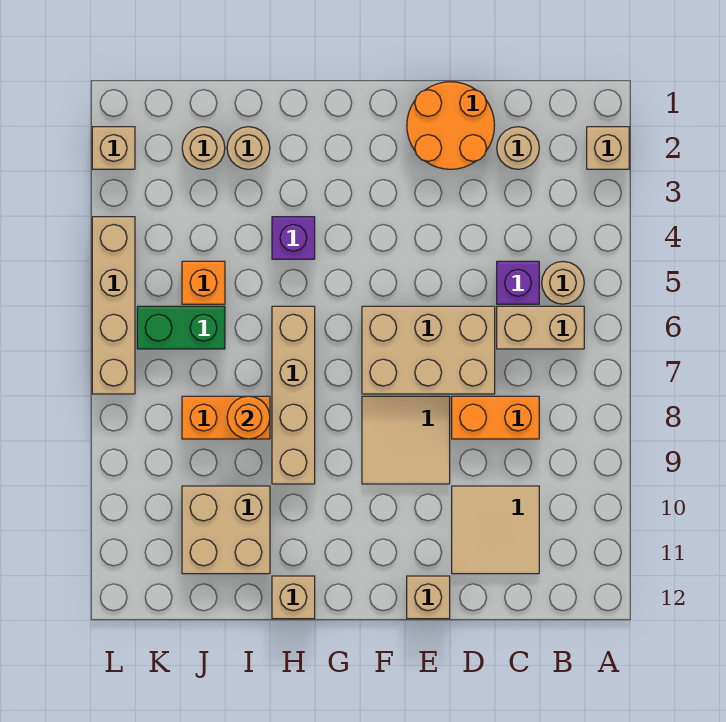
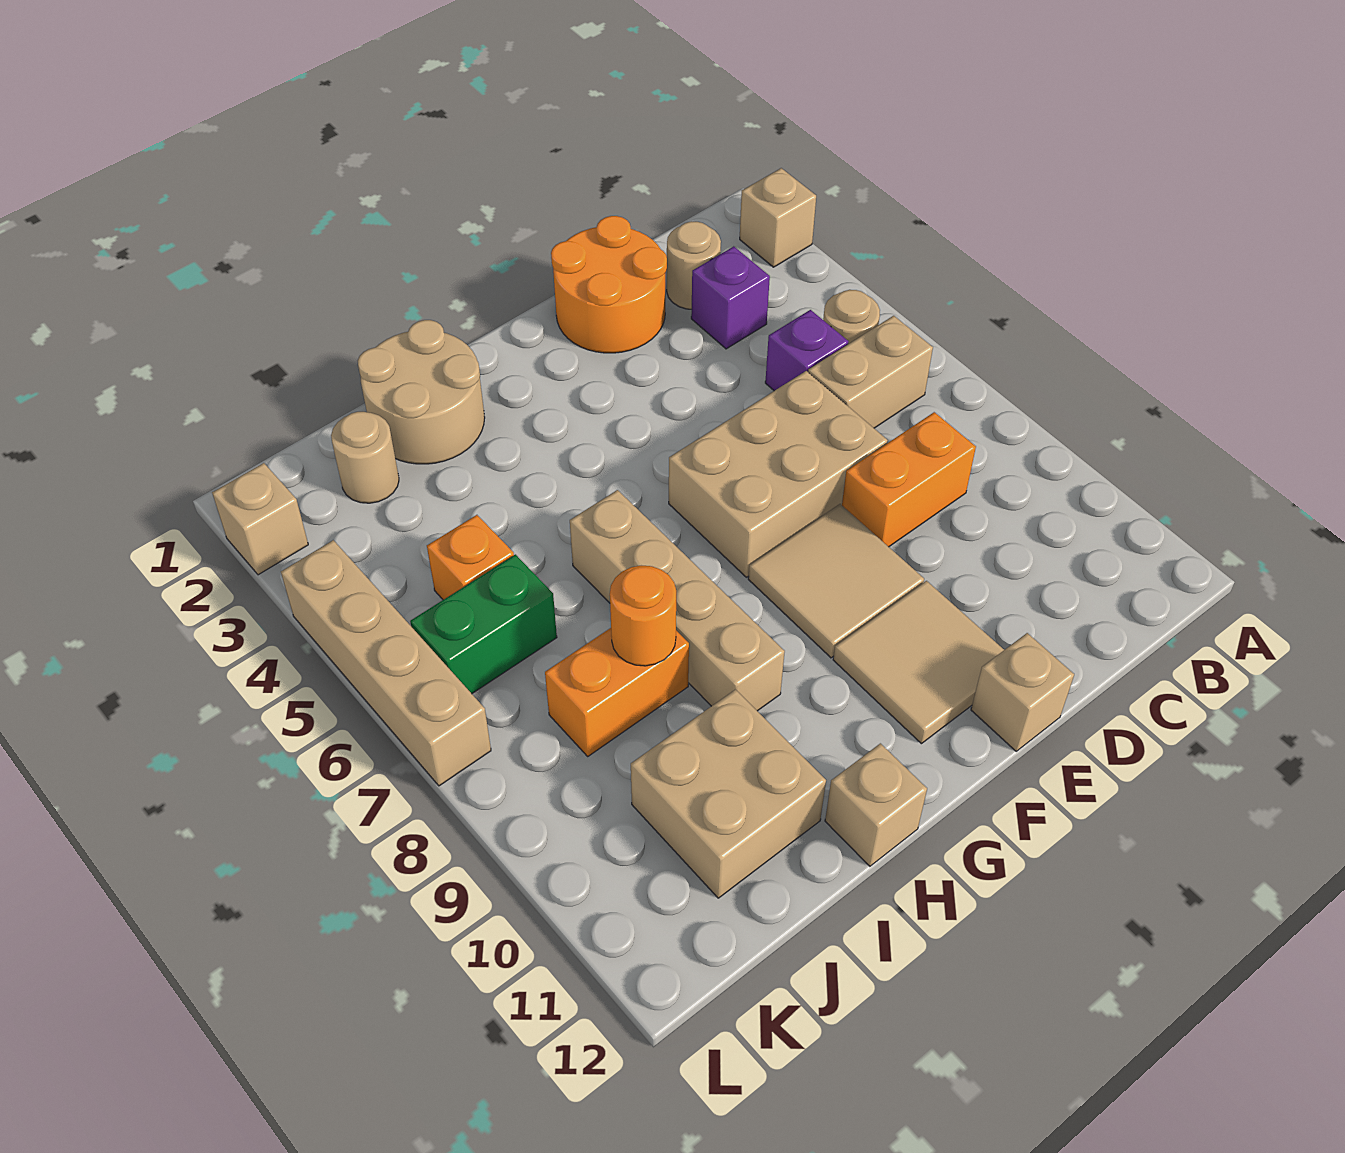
tan 2x2 tile [452,486,539,574] -> tan 2x2 tile moved to [833,581,1004,744]
purple 1x1 brick [272,217,315,259] -> purple 1x1 brick moved to [691,246,770,349]
tan 1x1 round brick [227,127,270,169] -> tan 2x2 round brick [358,320,485,464]

